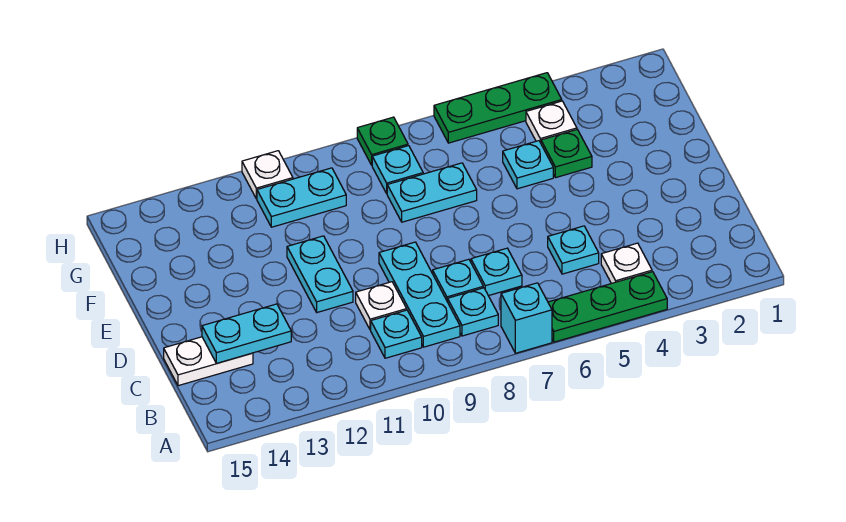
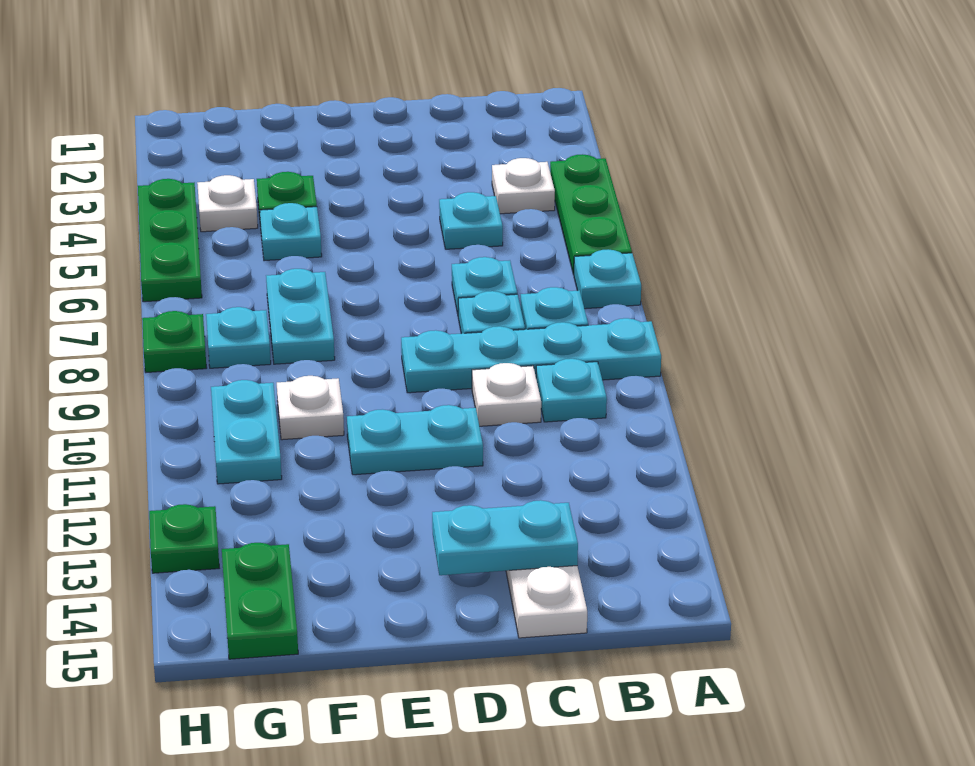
cyan 1x1 brick [501,283,552,353] -> cyan 1x1 plate [574,249,641,309]
cyan 1x3 plate [379,242,460,347] -> cyan 1x4 plate [401,318,661,393]
cyan 1x2 plate [202,304,291,363] -> cyan 1x2 plate turned to [432,500,578,575]
none -> green 1x2 plate [222,543,298,659]
white 1x1 plate [242,151,293,199] -> white 1x1 plate moved to [277,376,344,440]
none -> green 1x1 plate [149,504,219,573]

